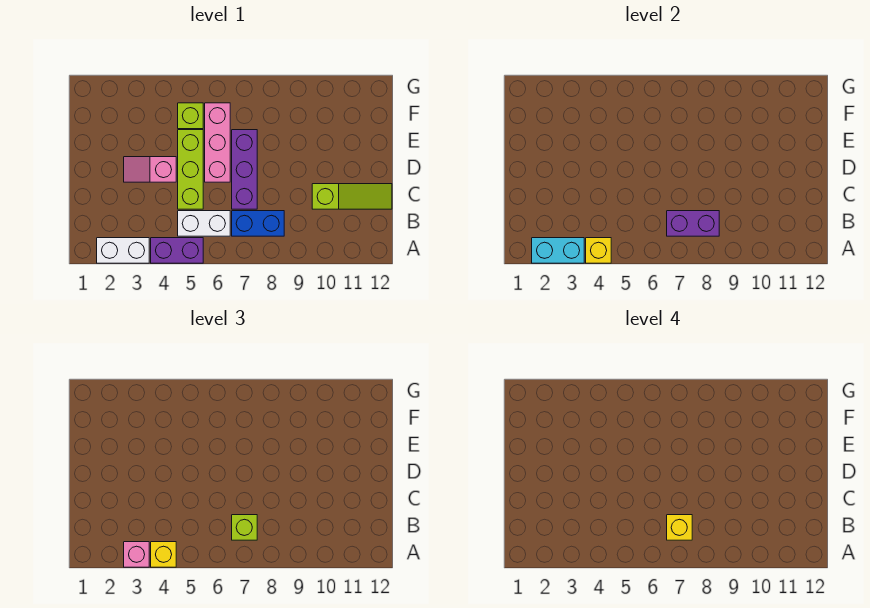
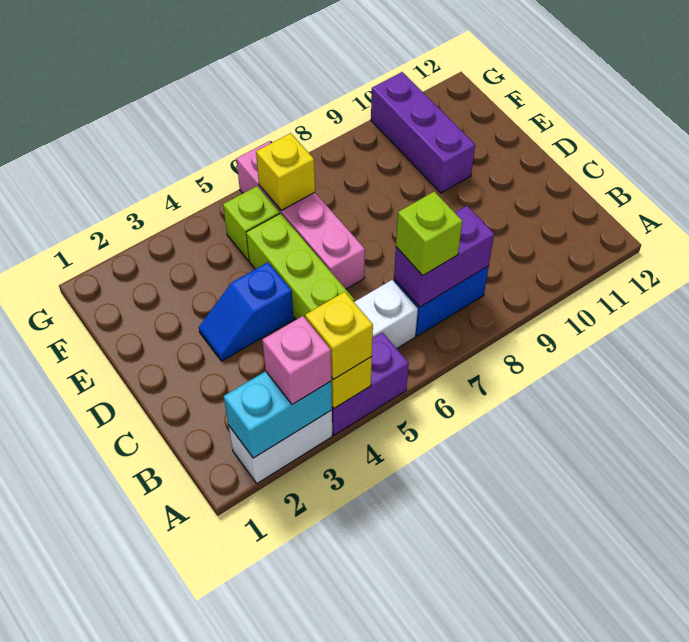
yellow 1x1 brick [667,515,692,540] -> yellow 1x1 brick moved to [256,133,315,210]
purple 1x3 brick [232,130,257,209] -> purple 1x3 brick moved to [371,72,475,193]
lime 1x3 slope [312,184,392,209] -> none
pink 1x2 slope [124,157,176,182] -> blue 1x2 slope [199,262,294,361]
pink 1x3 brick [205,103,230,182] -> pink 1x4 brick [236,141,365,289]

